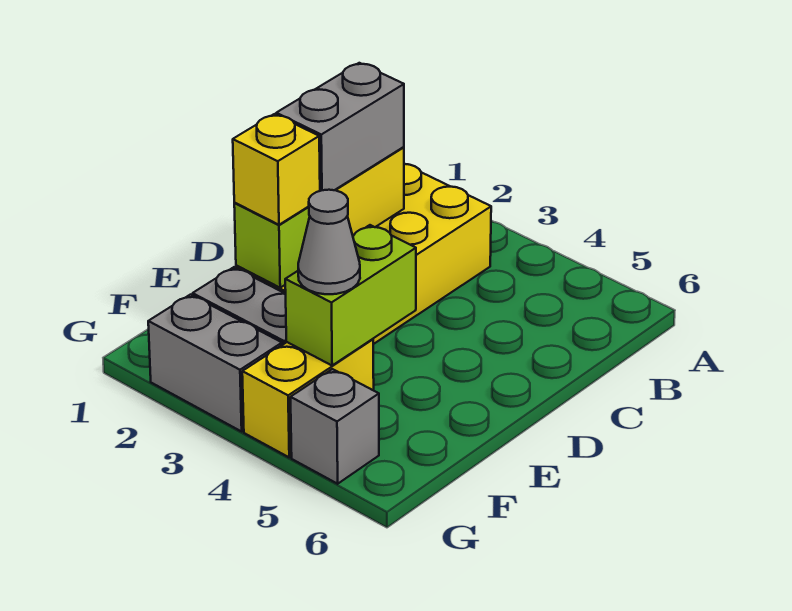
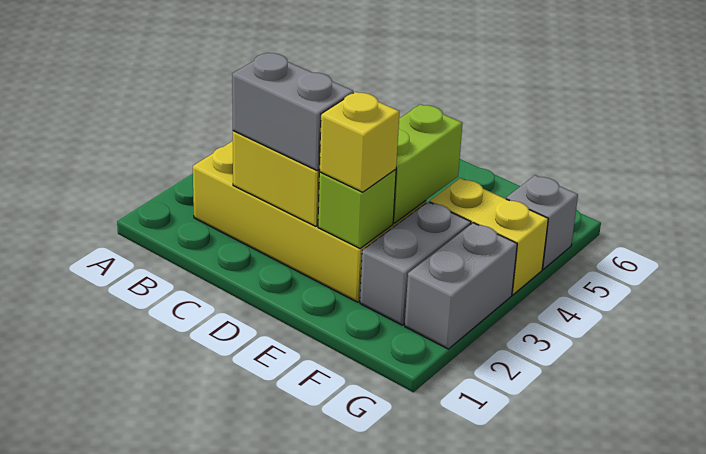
lime 1x2 brick [285,225,416,365] -> lime 1x2 brick turned to [393,104,462,223]
grey 1x1 cone [298,190,360,294] -> none

